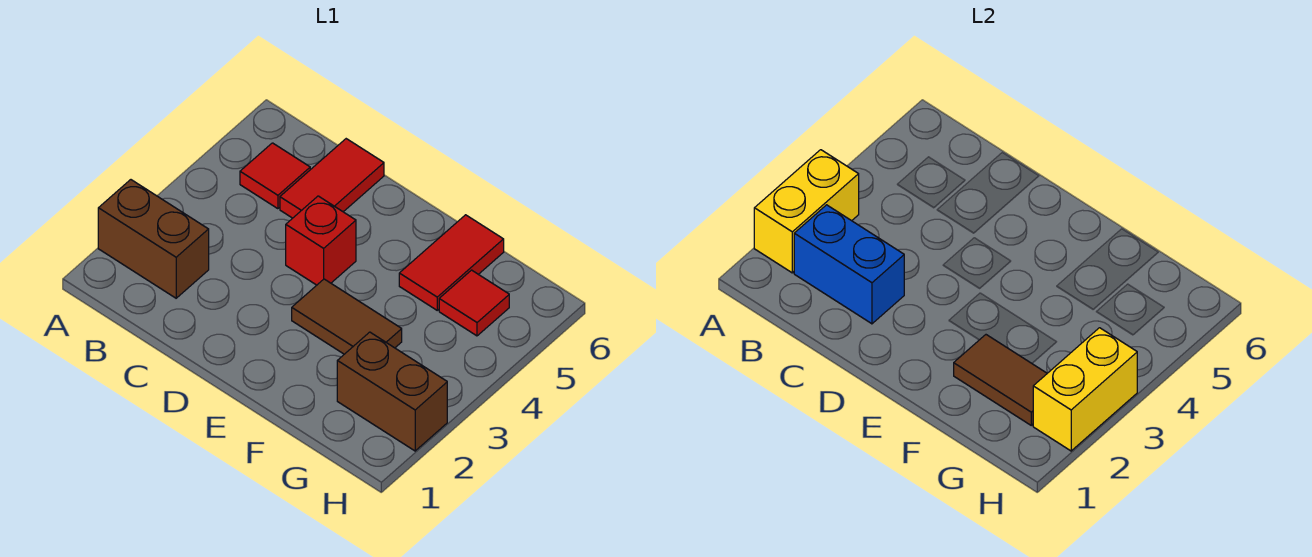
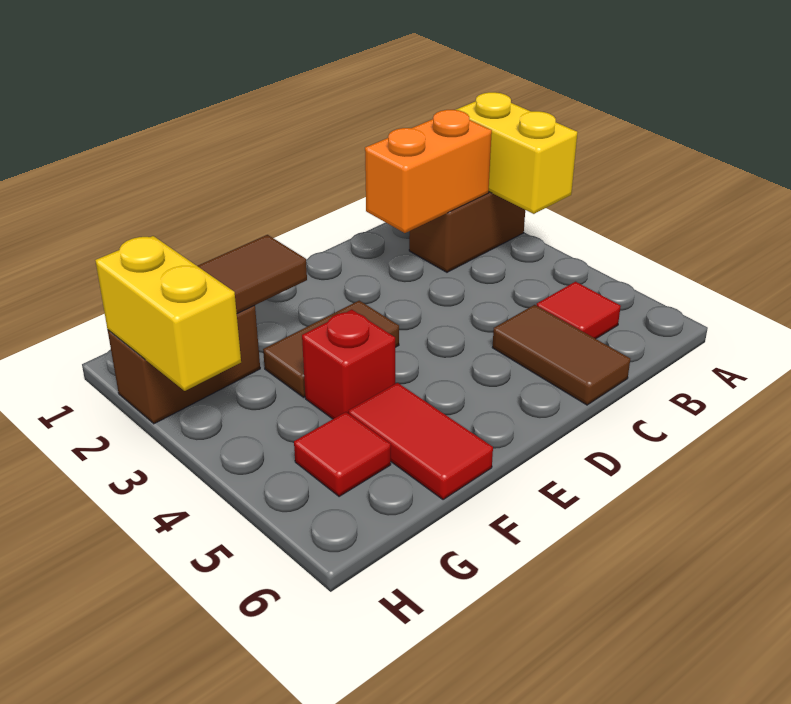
blue 1x2 brick [794,205,904,324] -> orange 1x2 brick [365,110,492,233]
red 1x2 tile [280,139,384,218] -> brown 1x2 tile [492,305,630,405]
red 1x1 brick [286,196,356,285] -> red 1x1 brick moved to [302,310,395,419]

